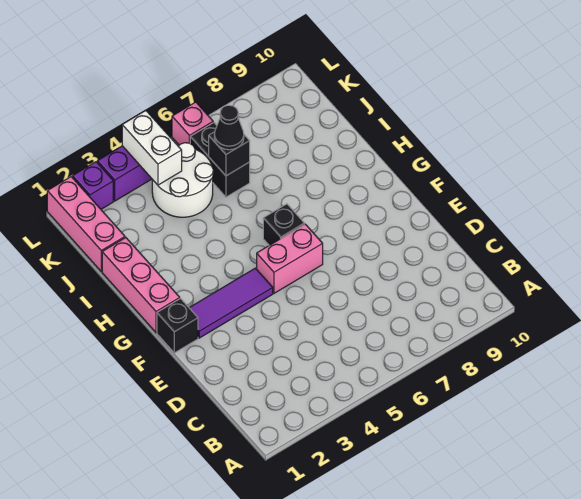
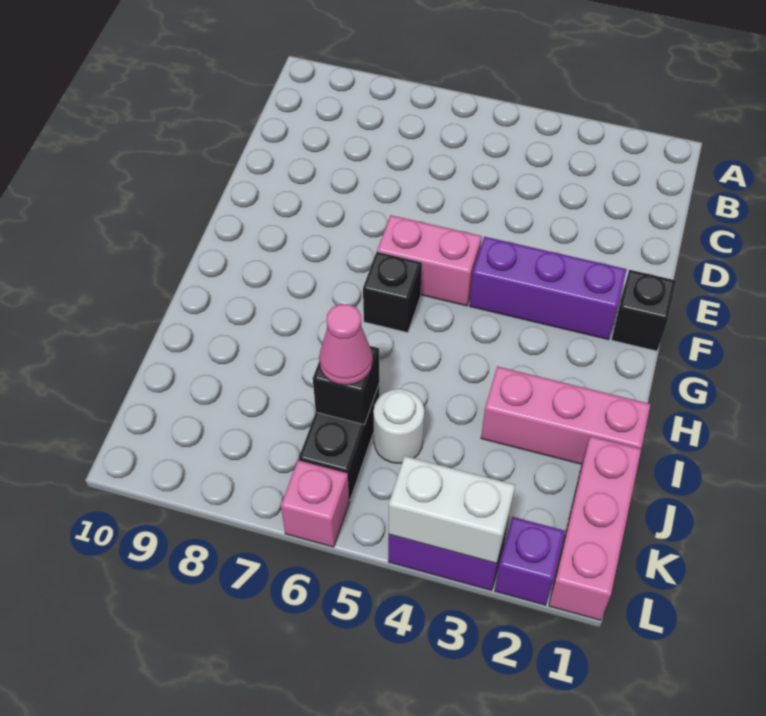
purple 1x3 tile [189,268,273,338] -> purple 1x3 brick [469,237,627,340]
pink 1x3 brick [102,238,180,333] -> pink 1x3 brick turned to [481,366,651,464]
white 2x2 round brick [152,143,213,217] -> white 1x1 round brick [373,389,424,463]
black 1x1 cone [214,105,244,150] -> pink 1x1 cone [319,304,373,385]
white 1x2 brick [122,111,182,185] -> white 1x2 brick turned to [389,456,515,564]

